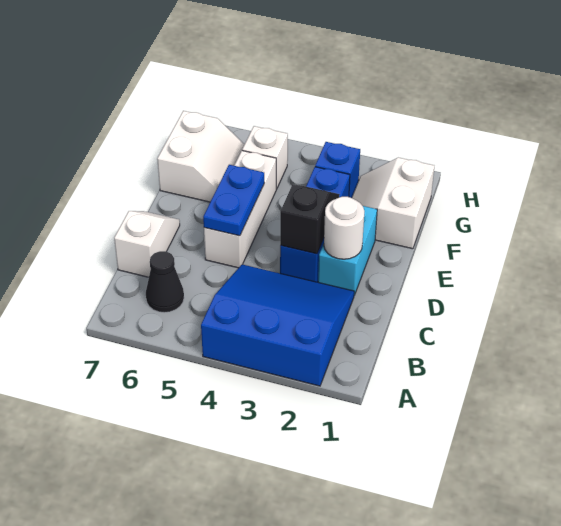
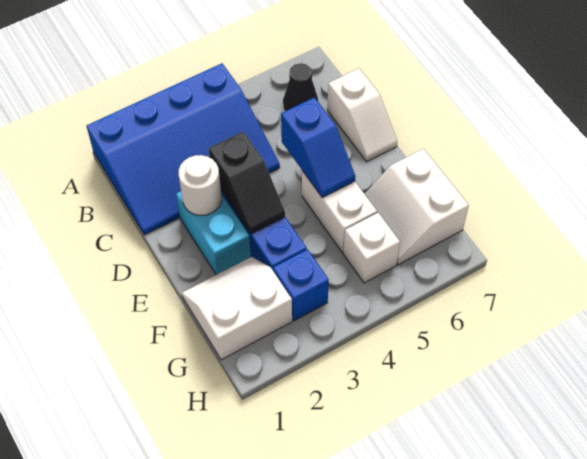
blue 3x3 slope [201,264,354,386] -> blue 3x4 slope [87,63,280,235]
white 1x3 brick [204,151,276,268] -> white 1x2 brick [302,171,377,253]
blue 1x2 plate [203,165,264,236] -> blue 1x2 slope [281,97,356,198]
white 2x2 slope [352,157,434,249] -> white 2x2 slope turned to [182,257,292,360]

